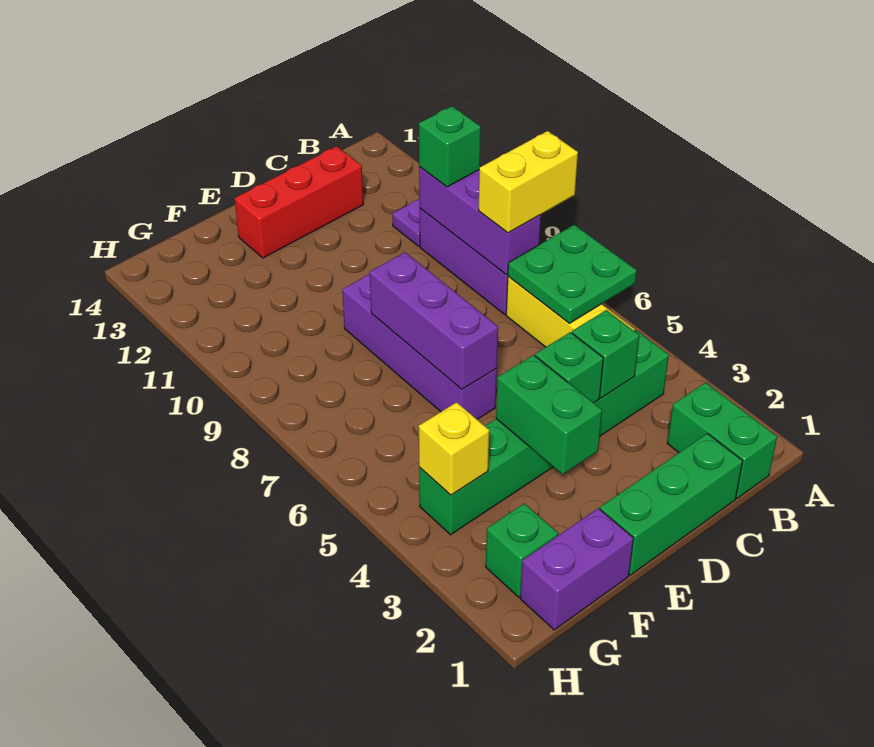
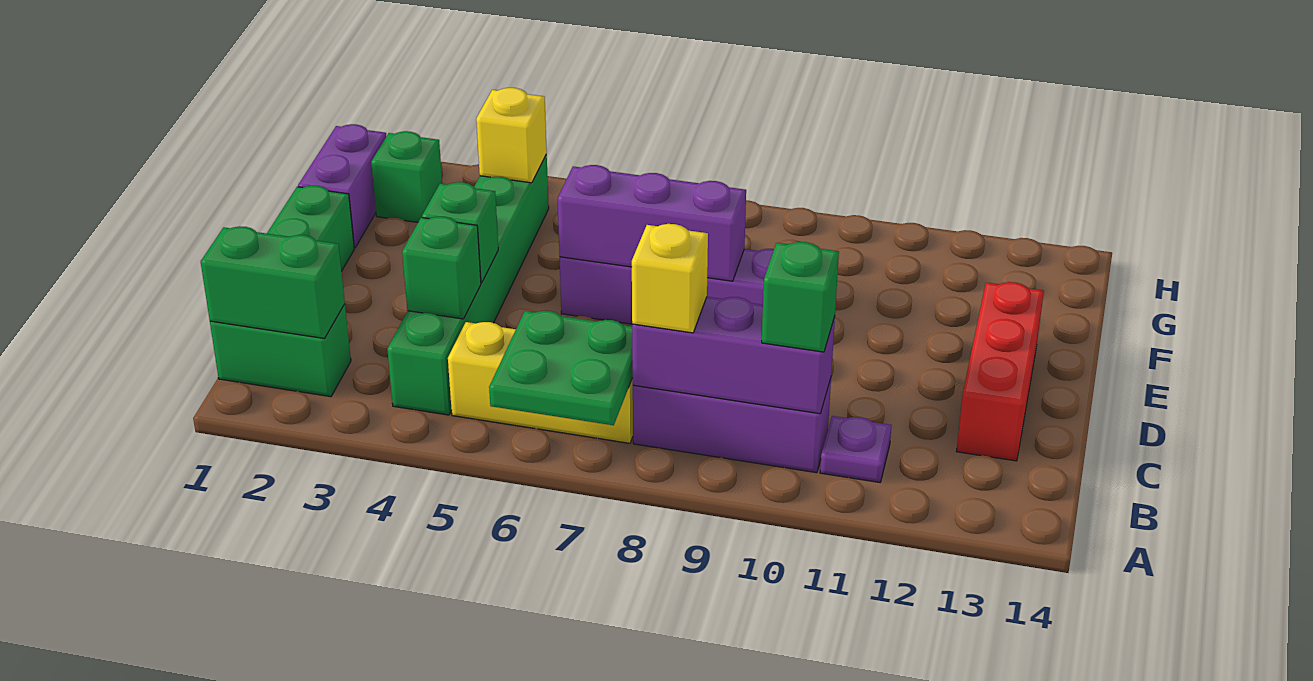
yellow 1x2 brick [479,131,578,233] -> yellow 1x1 brick [632,224,708,333]
green 1x2 brick [496,355,602,474] -> green 1x2 brick moved to [201,226,345,338]

